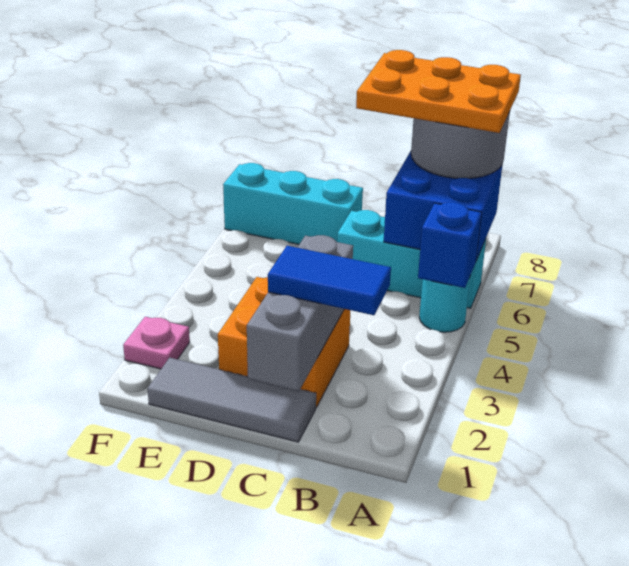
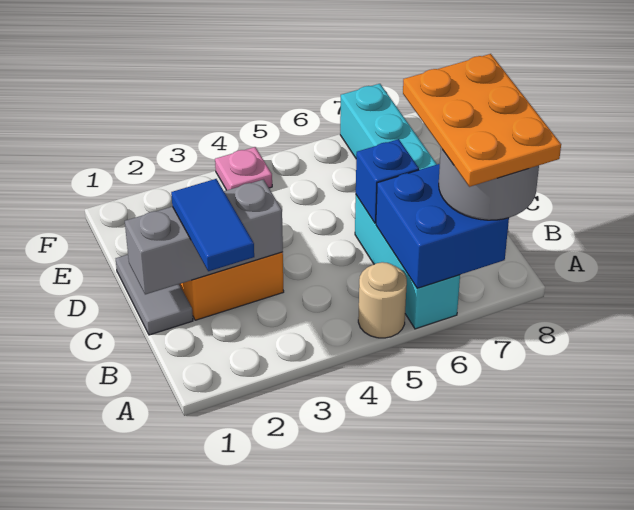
cyan 1x1 round brick [419,278,470,332] -> tan 1x1 round brick [358,262,407,338]
blue 1x1 brick [418,202,482,288] -> blue 1x1 brick moved to [356,139,419,223]
grey 1x3 tile [147,358,316,442] -> grey 1x2 tile [116,255,193,335]
pink 1x1 plate [123,317,190,369] -> pink 1x1 plate moved to [215,147,272,190]

